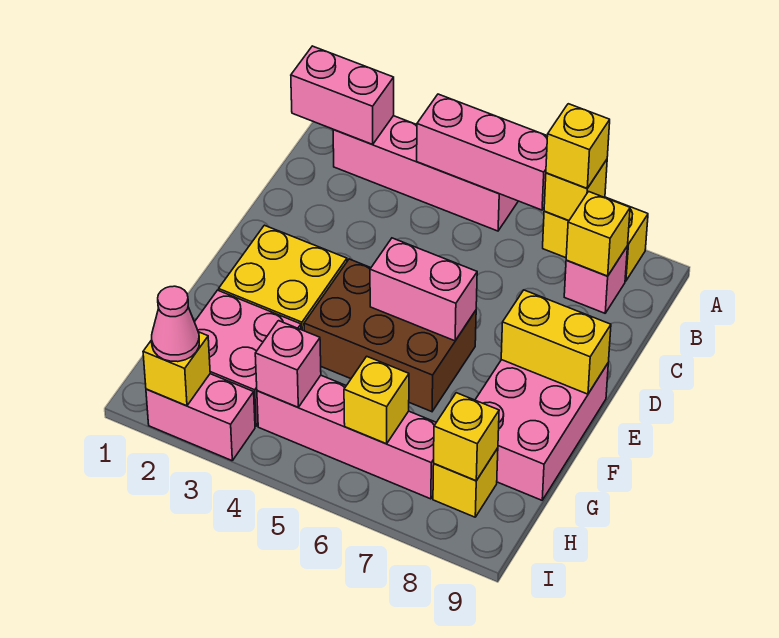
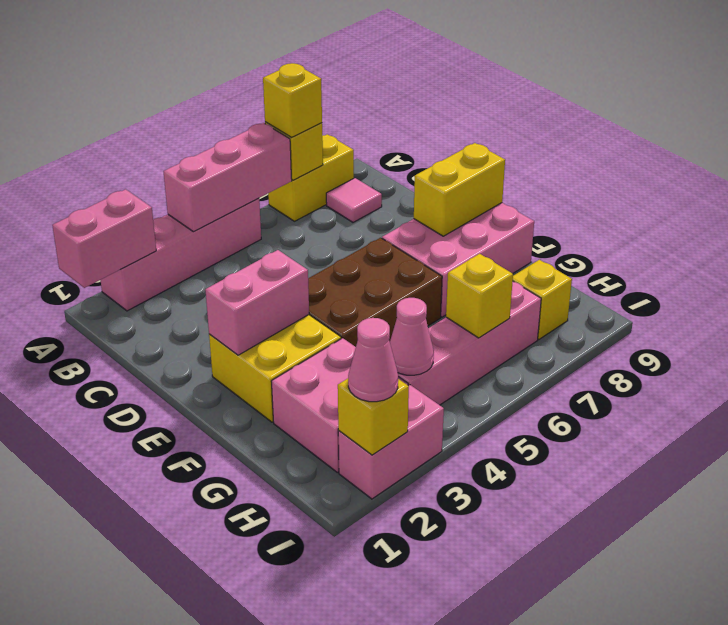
pink 1x1 brick [564,246,628,313] -> pink 1x1 tile [326,178,382,222]
yellow 1x1 brick [566,192,630,276] -> none
pink 1x2 brick [370,238,477,341] -> pink 1x2 brick moved to [205,250,309,355]
pink 2x3 brick [475,360,608,500] -> pink 2x3 brick turned to [382,203,534,317]
pink 1x1 brick [255,321,321,407] -> pink 1x1 cone [390,298,434,375]
yellow 1x1 brick [434,393,499,481] -> none

